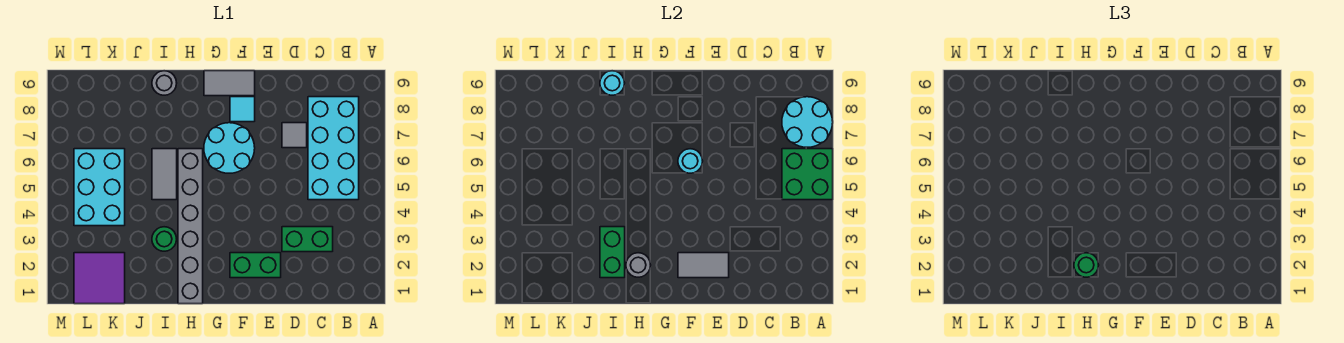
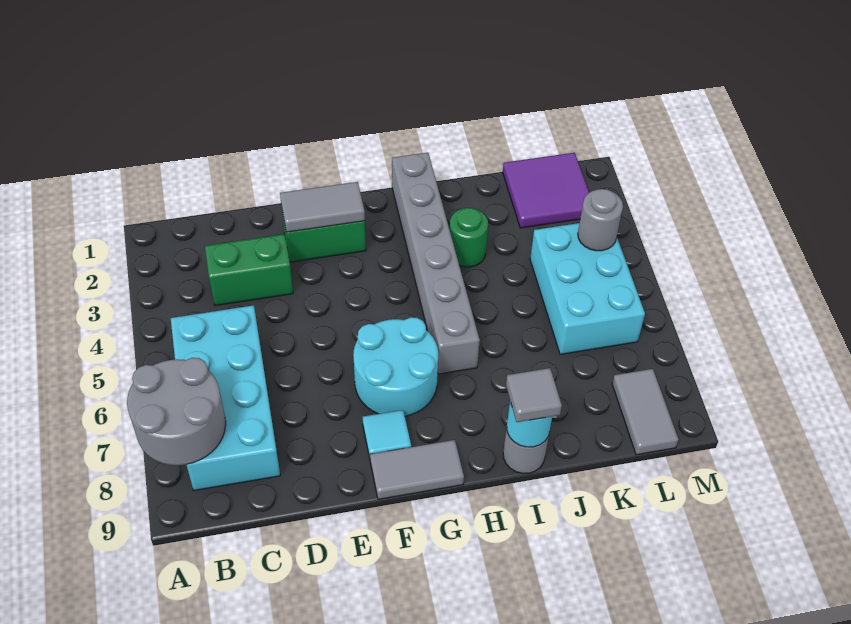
green 2x2 brick [782,149,833,200] -> none
cyan 2x2 round brick [782,97,833,147] -> grey 2x2 round brick [127,358,226,465]
grey 1x1 tile [282,123,307,148] -> grey 1x1 tile moved to [506,368,562,422]
cyan 1x1 round brick [678,149,703,173] -> none
grey 1x1 round brick [626,253,651,277] -> grey 1x1 round brick moved to [578,189,623,251]
green 1x1 round brick [1074,253,1099,277] -> none
green 1x2 brick [600,227,625,278] -> none
grey 1x2 tile [152,149,177,200] -> grey 1x2 tile moved to [612,369,679,455]

